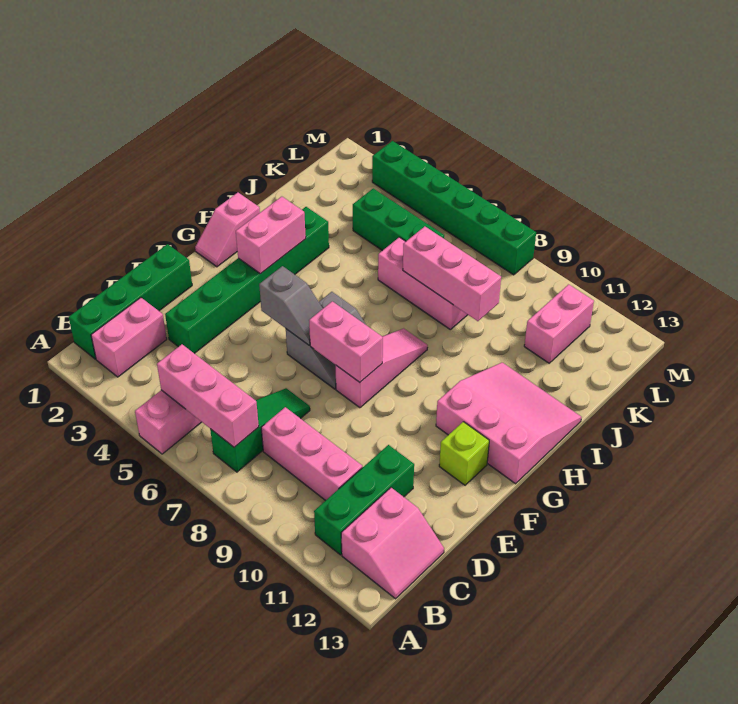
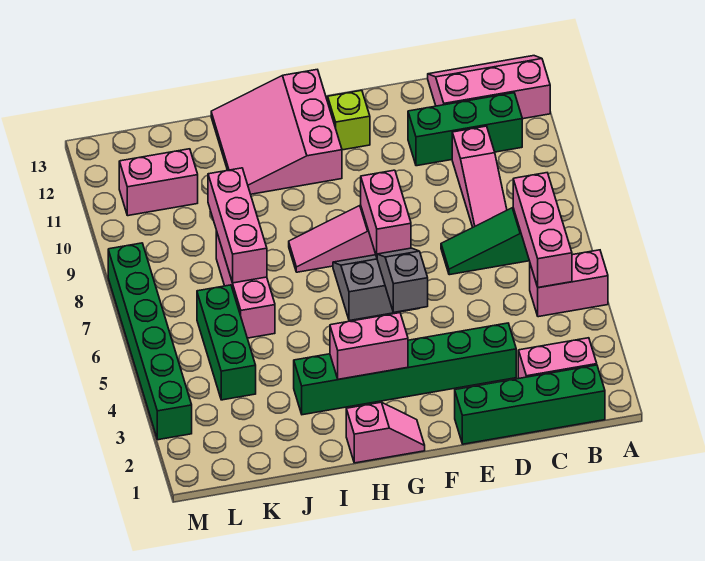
pink 2x2 slope [341,488,444,599] -> pink 2x3 slope [428,56,550,119]
pink 1x3 brick [261,407,362,501] -> pink 1x3 slope [452,126,507,227]

